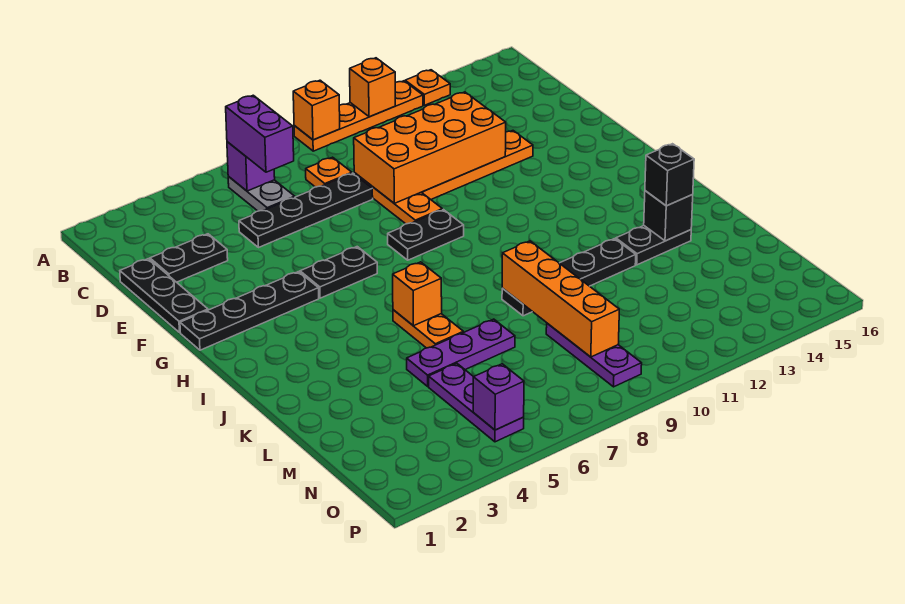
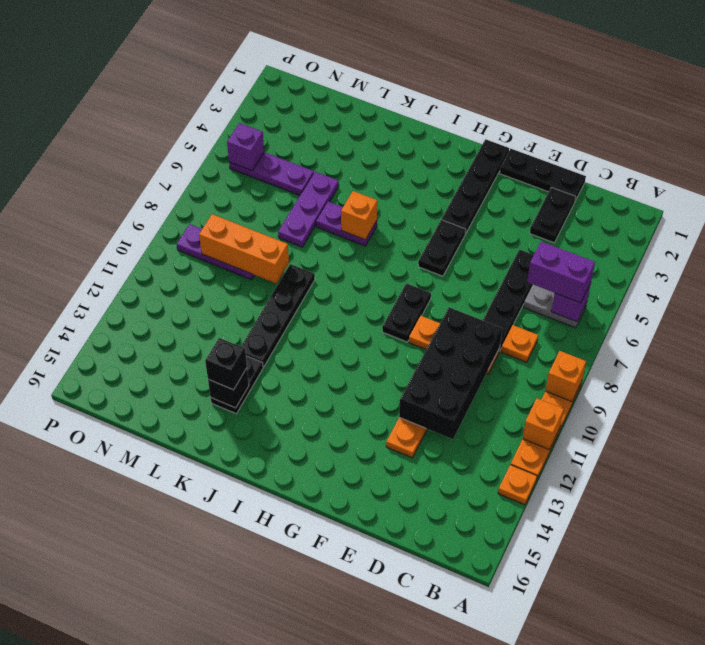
orange 2x4 brick [354,92,506,203] -> black 2x4 brick [399,307,502,439]
orange 1x2 plate [393,310,463,348] -> purple 1x2 plate [316,202,377,246]
orange 1x4 brick [502,241,619,357] -> orange 1x3 brick [199,214,289,284]

